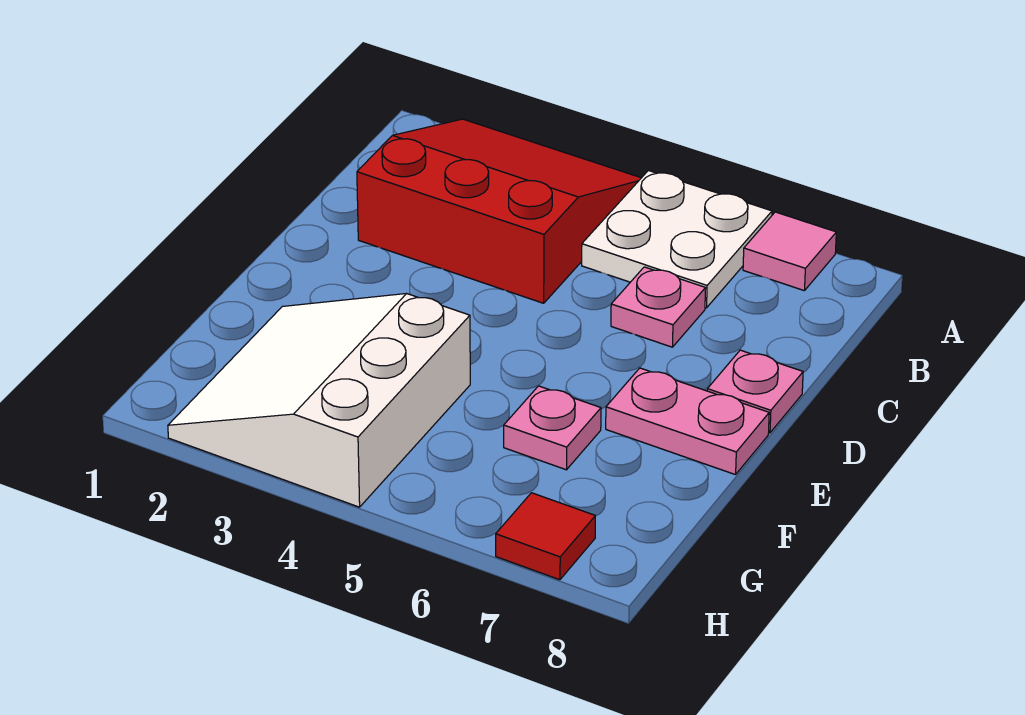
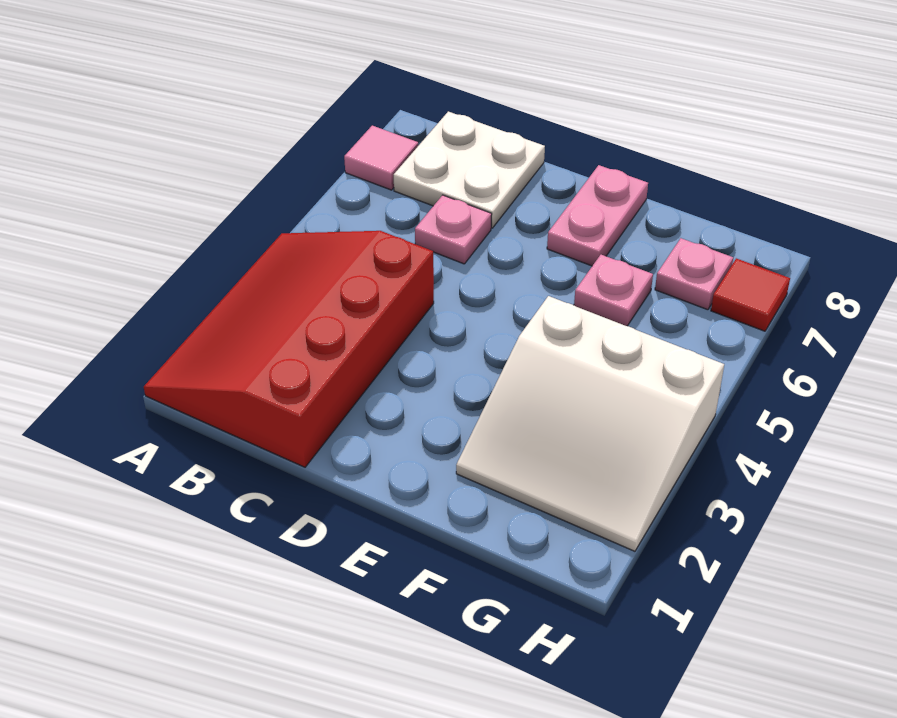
red 3x3 slope [357,119,641,303] -> red 3x4 slope [144,231,434,467]
white 2x2 plate [582,171,772,308] -> white 2x2 plate moved to [394,112,545,228]
pink 1x1 plate [707,350,803,433] -> pink 1x1 plate moved to [655,238,733,310]

